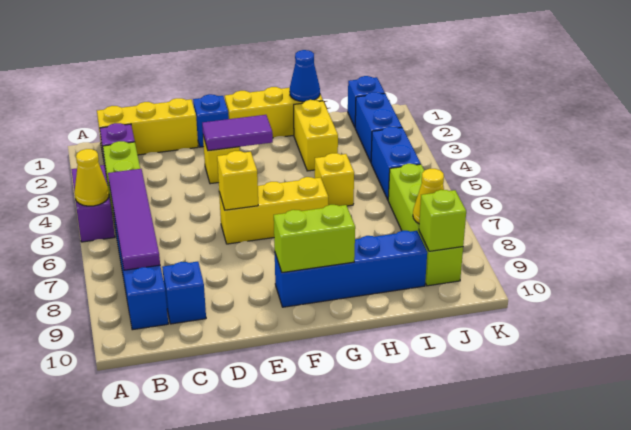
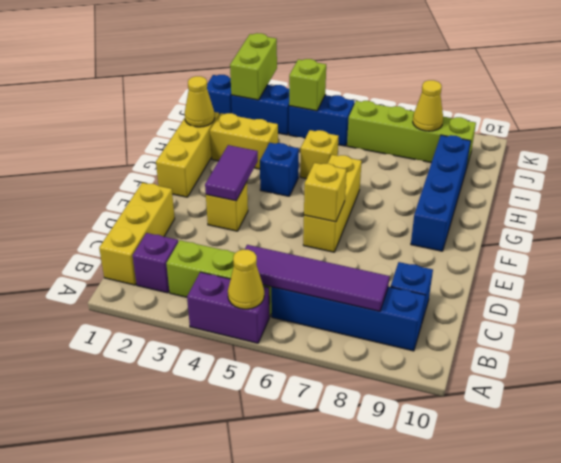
blue 1x1 brick [193,94,229,147] -> blue 1x1 brick moved to [260,143,299,196]
lime 1x2 brick [274,205,355,273] -> lime 1x2 brick moved to [230,33,277,100]
blue 1x1 cone [290,50,320,102] -> yellow 1x1 cone [185,76,215,127]
lime 1x1 brick [419,190,466,251] -> lime 1x1 brick moved to [289,59,326,111]

